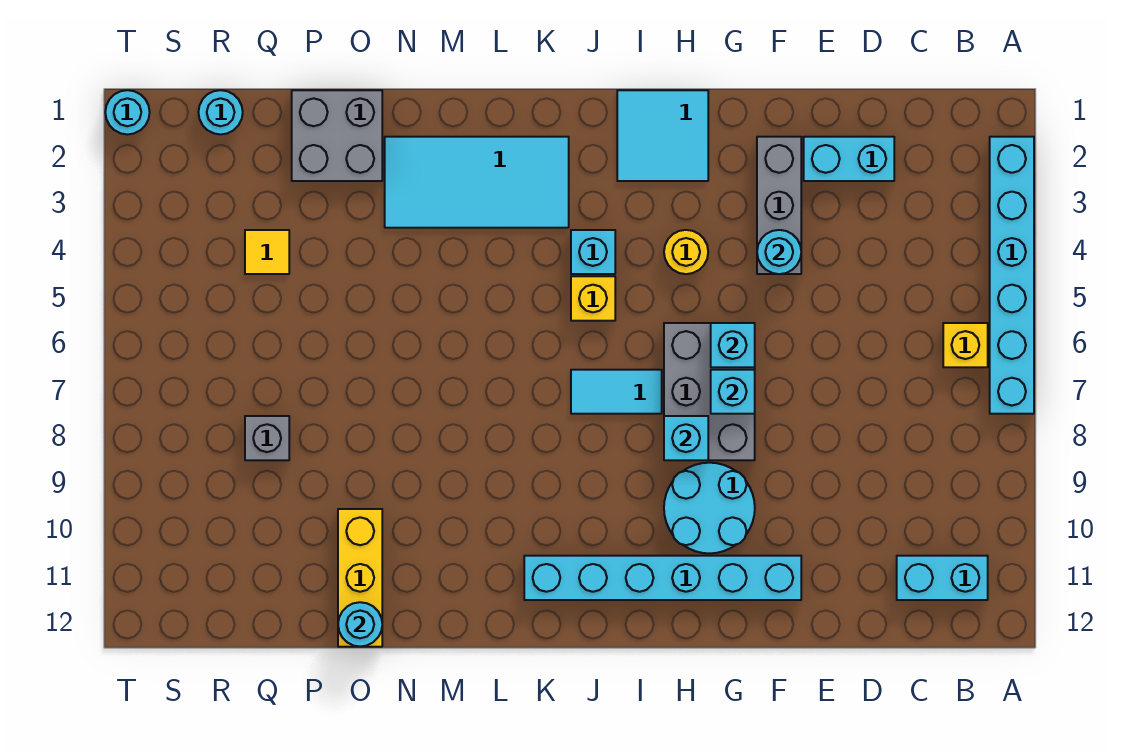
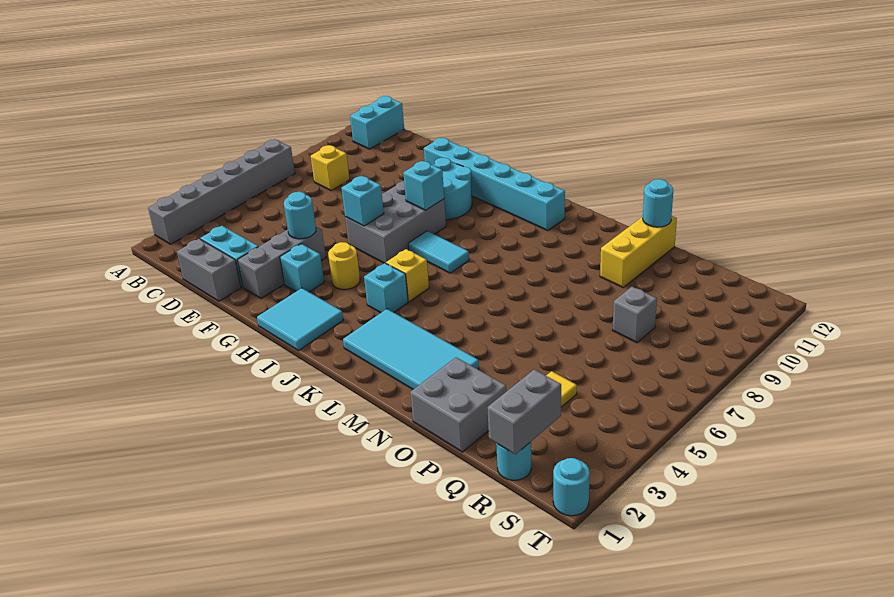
cyan 1x6 brick [990,137,1034,414] -> grey 1x6 brick [148,139,295,244]
yellow 1x1 brick [943,323,988,367] -> yellow 1x1 brick moved to [311,145,350,191]
cyan 1x2 brick [897,556,988,600] -> cyan 1x2 brick turned to [350,96,404,149]
none -> grey 1x2 brick [177,239,241,301]
cyan 1x1 brick [711,370,755,414] -> cyan 1x1 brick moved to [280,244,324,292]
none -> grey 1x2 brick [487,370,561,455]

